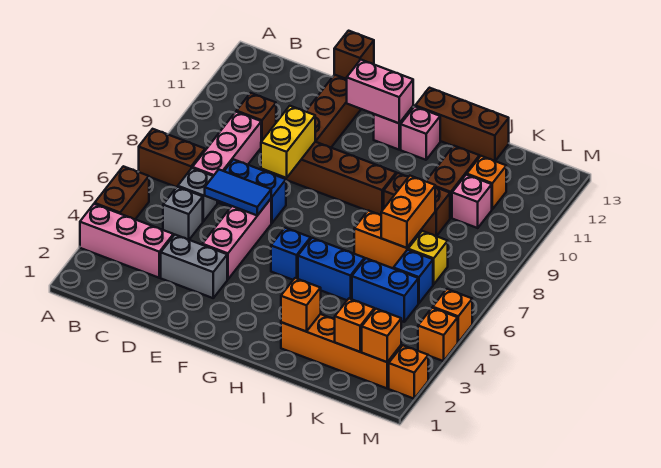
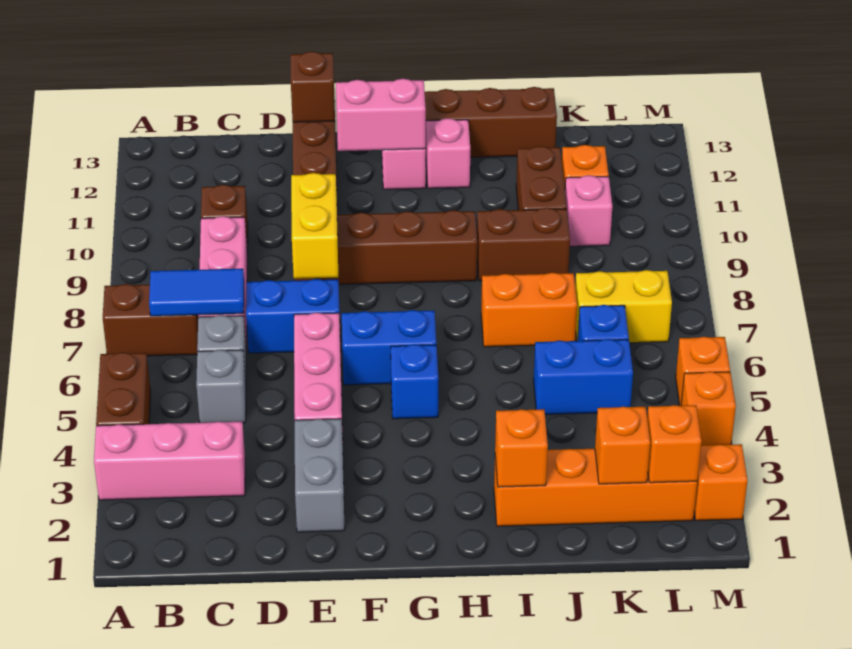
grey 1x2 brick [161,235,227,298] -> grey 1x2 brick turned to [295,419,345,532]
blue 1x2 tile [205,170,271,215] -> blue 1x2 tile moved to [149,269,244,316]
blue 1x2 brick [298,238,365,300] -> blue 1x2 brick moved to [342,310,436,385]
orange 1x2 brick [381,176,435,248] -> none
yellow 1x1 brick [408,231,448,284] -> yellow 1x2 brick [575,270,672,343]

